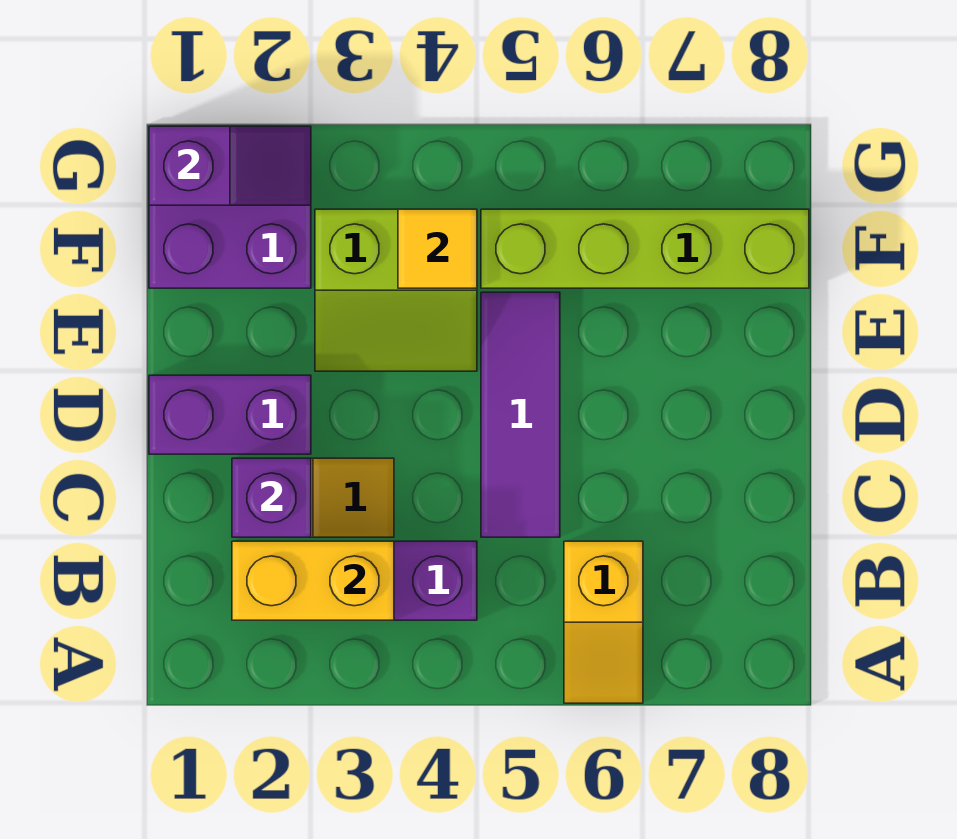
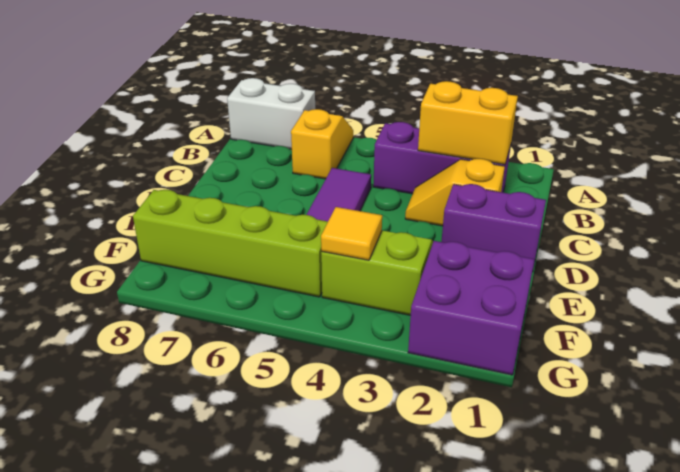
none -> white 1x2 brick [227,78,315,149]
purple 1x1 brick [232,458,311,537] -> none
purple 1x2 slope [149,126,311,205] -> none

